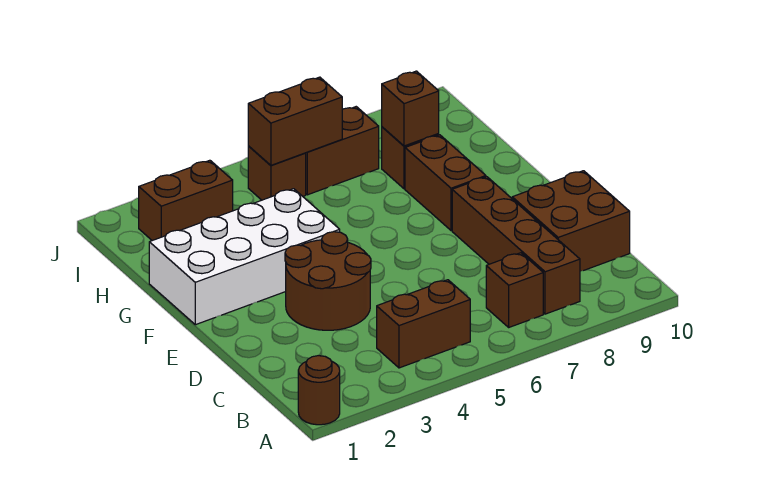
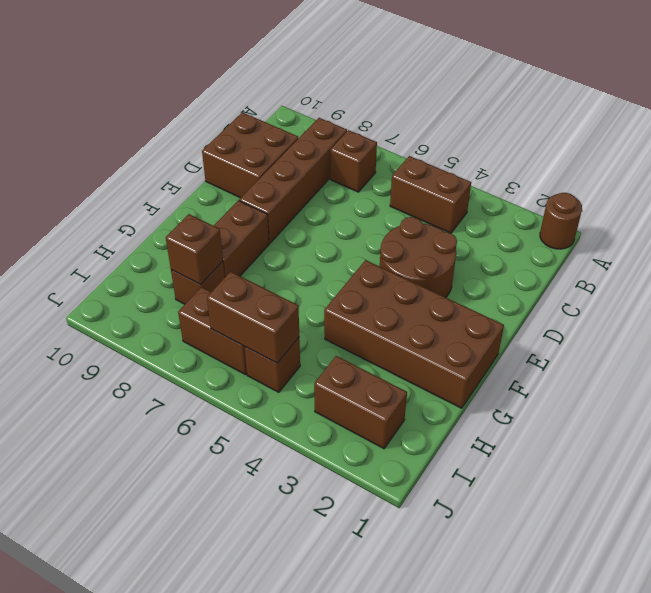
white 2x4 brick [149,189,340,325] -> brown 2x4 brick [324,260,504,408]

